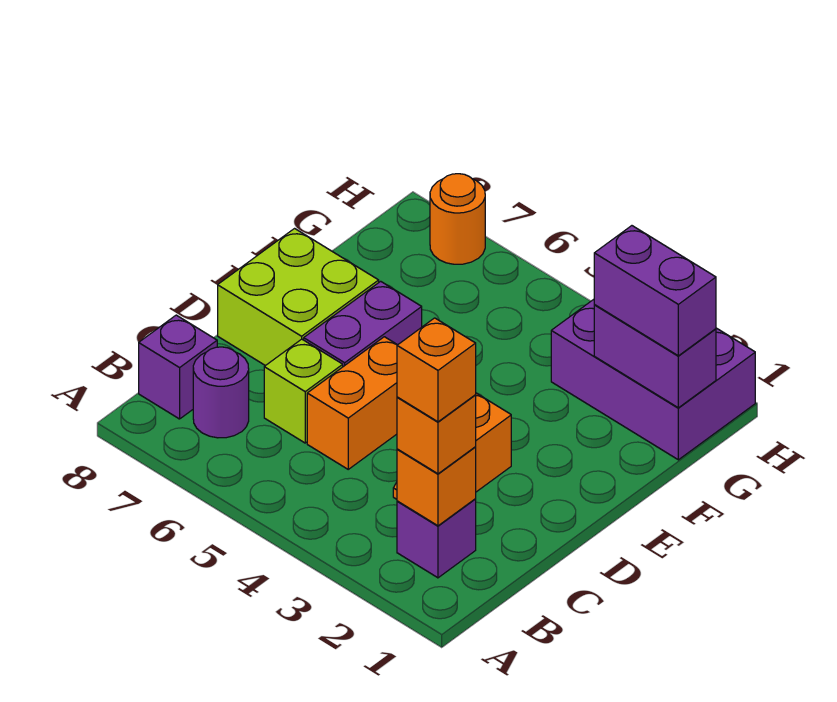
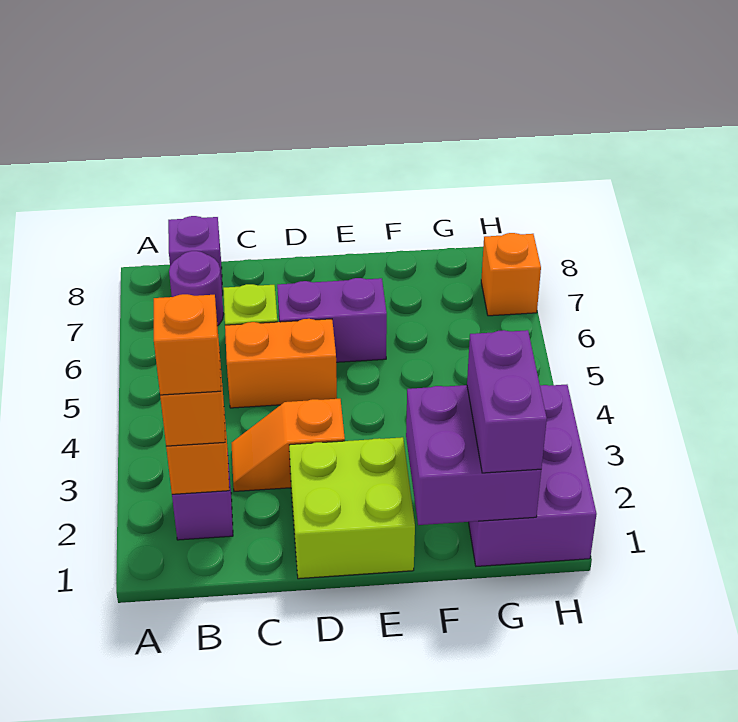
lime 2x2 brick [218,229,379,366] -> lime 2x2 brick moved to [289,437,415,579]
purple 1x2 brick [594,305,716,408] -> purple 2x2 brick [406,385,541,525]
orange 1x1 round brick [430,174,485,264] -> orange 1x1 brick [481,233,541,316]

